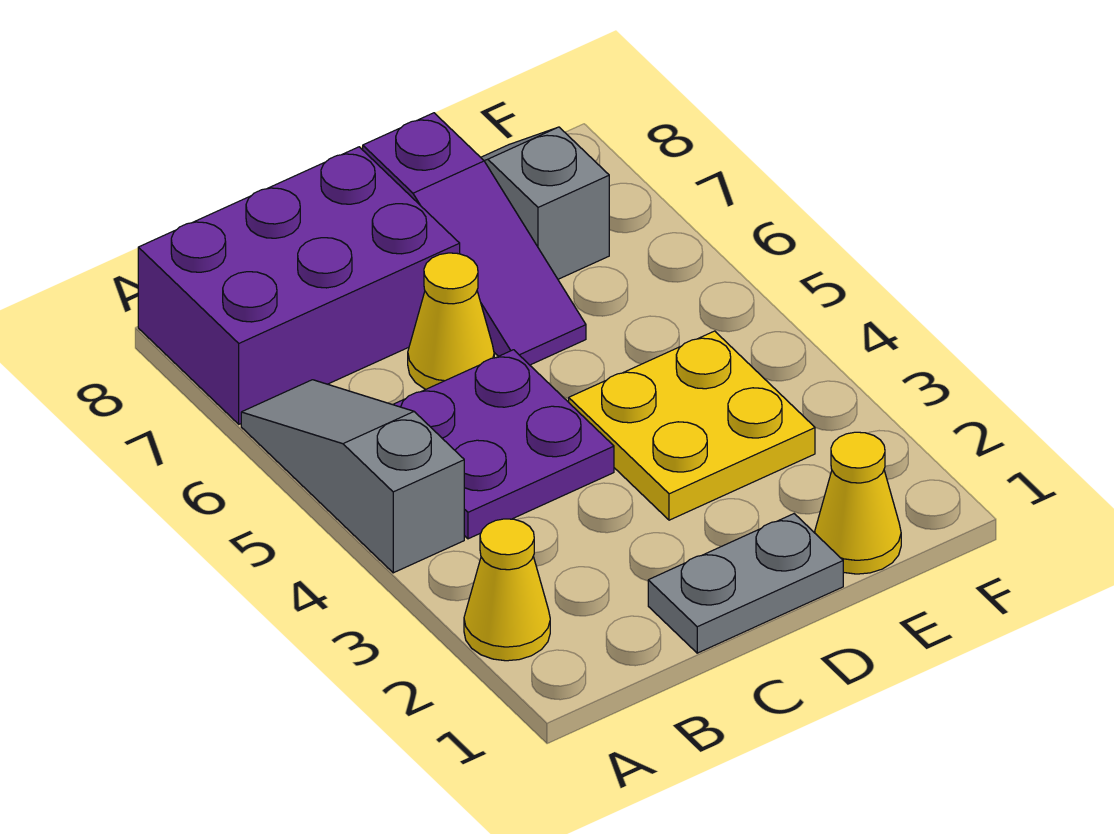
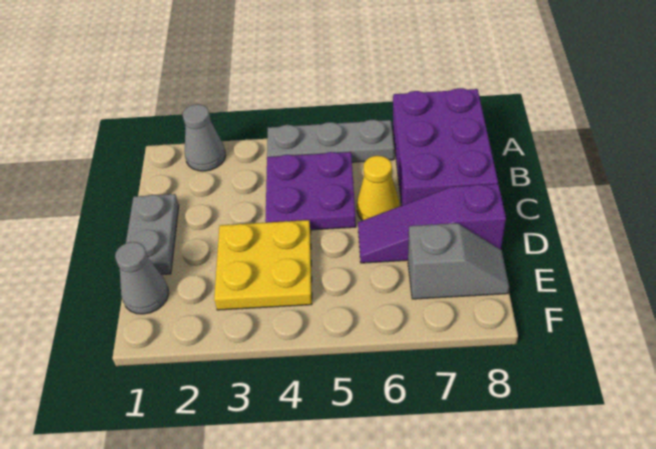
yellow 1x1 cone [464,519,550,661] -> grey 1x1 cone [183,104,226,171]
grey 1x3 slope [241,380,464,573] -> grey 1x3 plate [267,120,394,162]
yellow 1x1 cone [815,432,901,574] -> grey 1x1 cone [115,242,169,314]

